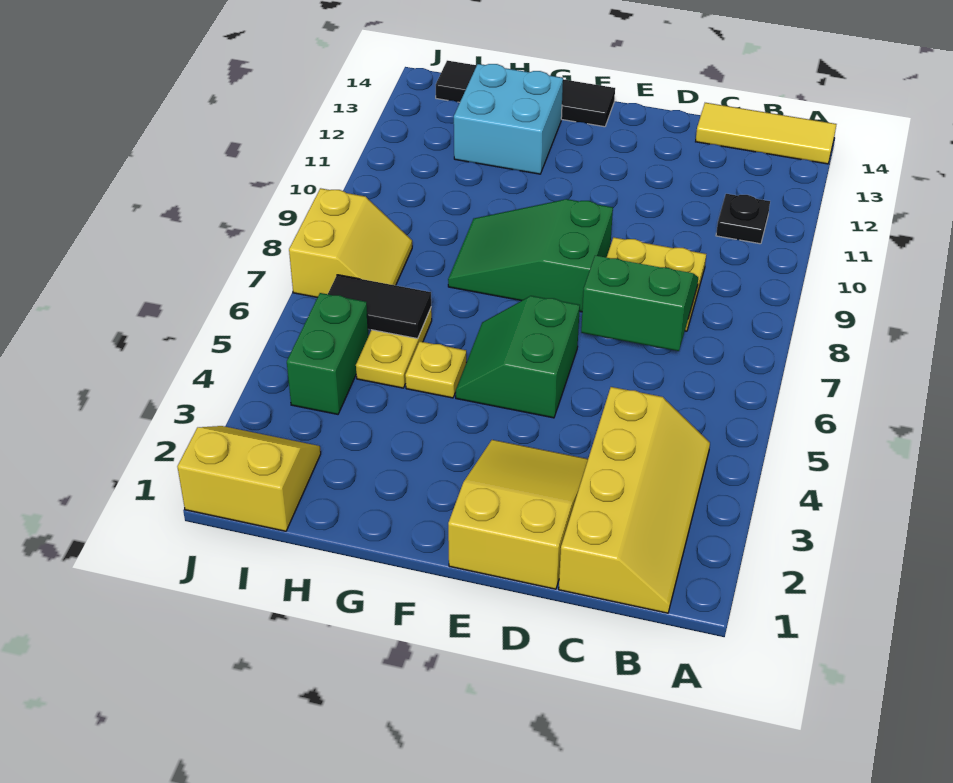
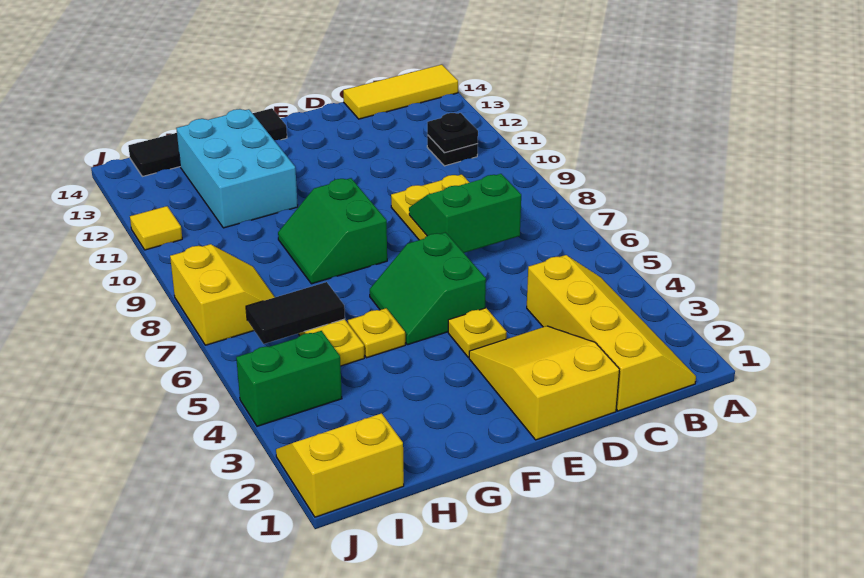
none -> black 1x1 plate [427,113,478,153]
none -> yellow 1x1 plate [448,308,507,357]
green 2x3 slope [448,199,613,312] -> green 2x2 slope [278,178,387,284]
cyan 2x2 brick [454,64,563,174] -> cyan 2x3 brick [176,109,298,228]
green 1x2 brick [287,293,369,414] -> green 1x2 brick turned to [236,331,342,426]
none -> yellow 1x1 tile [130,206,182,250]

